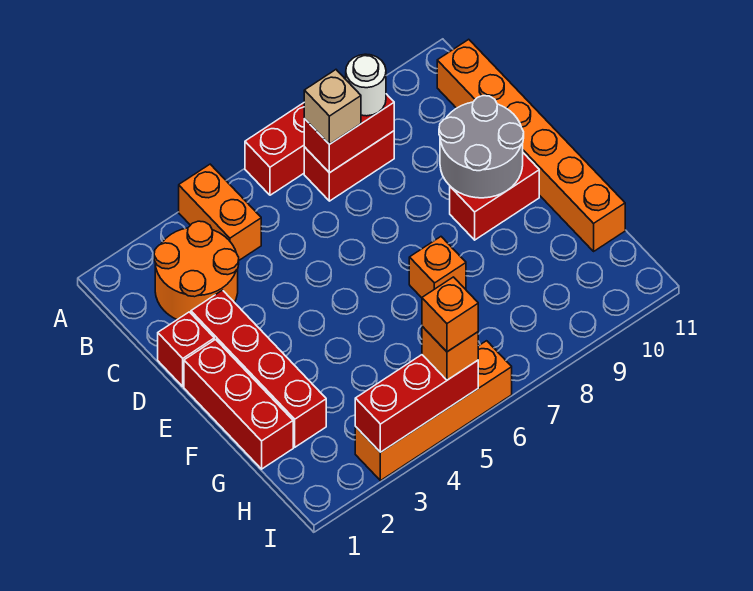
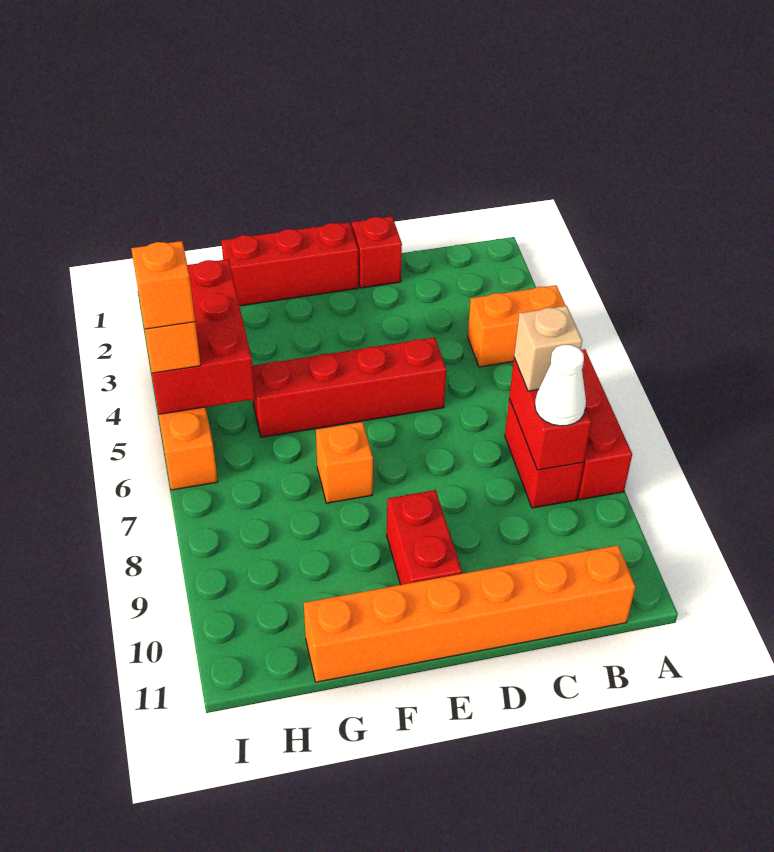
orange 2x2 round brick [154,221,239,320] -> none
white 1x1 round brick [346,54,386,116] -> white 1x1 cone [535,345,586,426]
red 1x4 brick [191,290,326,447] -> red 1x4 brick moved to [252,337,446,437]
grey 2x2 round brick [439,96,524,198] -> none
red 1x3 brick [355,355,478,452] -> red 2x3 brick [152,259,255,414]

